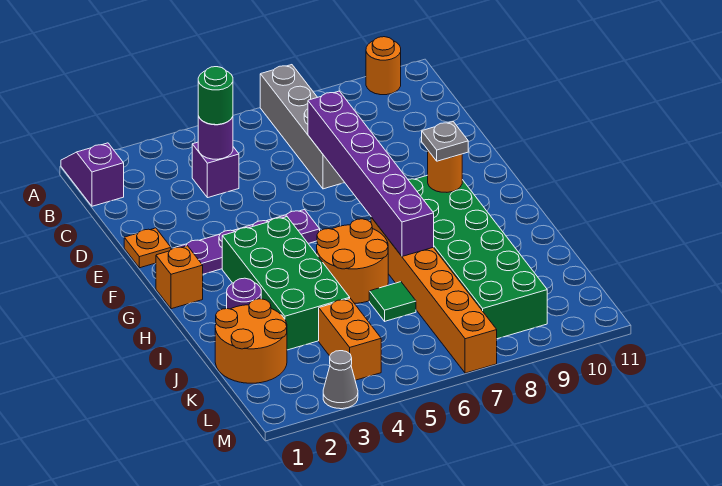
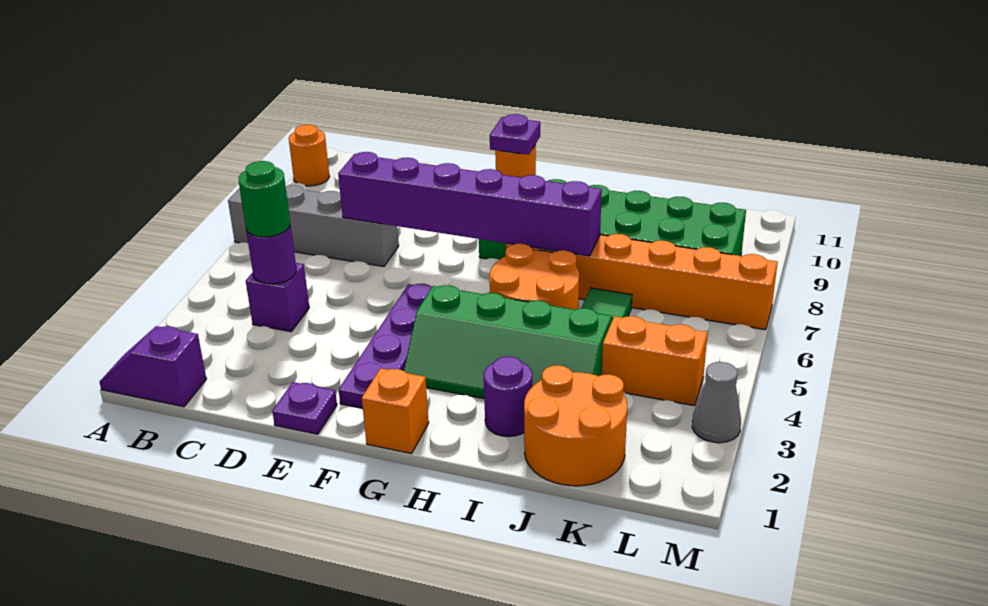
orange 1x1 plate [124,228,171,268] -> purple 1x1 plate [272,382,337,434]
green 2x4 brick [222,217,350,350] -> green 2x4 slope [404,285,612,399]
grey 1x1 plate [422,122,468,161] -> purple 1x1 plate [490,114,540,155]

